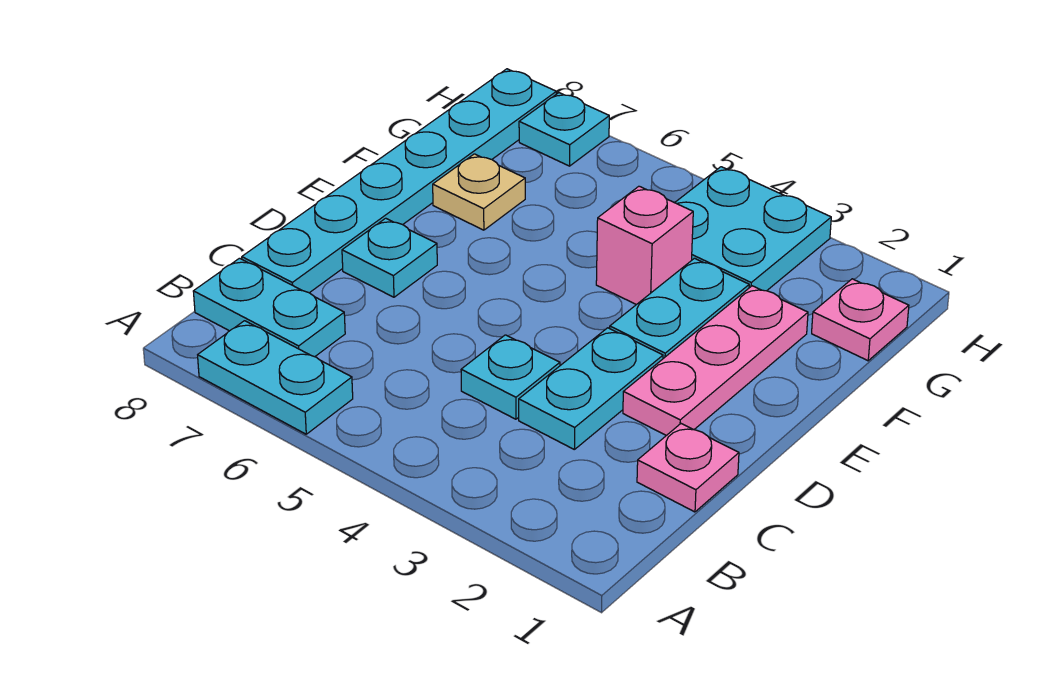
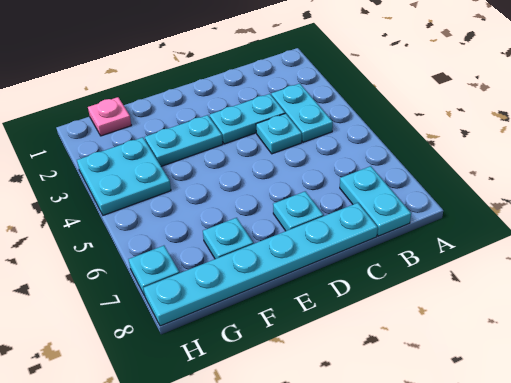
cyan 1x2 plate [198,321,353,434] -> cyan 1x2 plate moved to [271,84,333,142]
pink 1x1 plate [637,424,739,512] -> none
pink 1x3 plate [623,286,808,436] -> none
pink 1x1 brick [596,186,693,305] -> none
tan 1x1 plate [433,154,525,230] -> cyan 1x1 plate [203,218,253,259]

